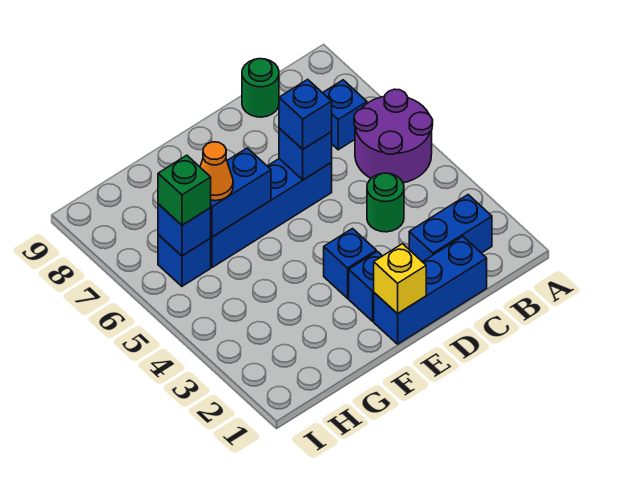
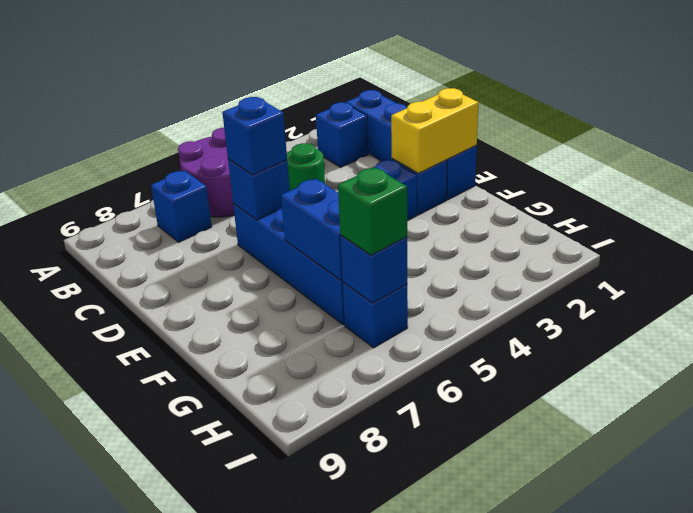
blue 1x2 brick [409,195,492,262] -> blue 1x1 brick [316,102,368,167]
blue 1x3 brick [374,237,487,344] -> blue 1x4 brick [345,90,477,200]
green 1x1 round brick [242,59,279,117] -> none
yellow 1x1 brick [374,244,426,314] -> yellow 1x2 brick [391,88,479,173]
orange 1x1 cone [200,142,233,201] -> none

